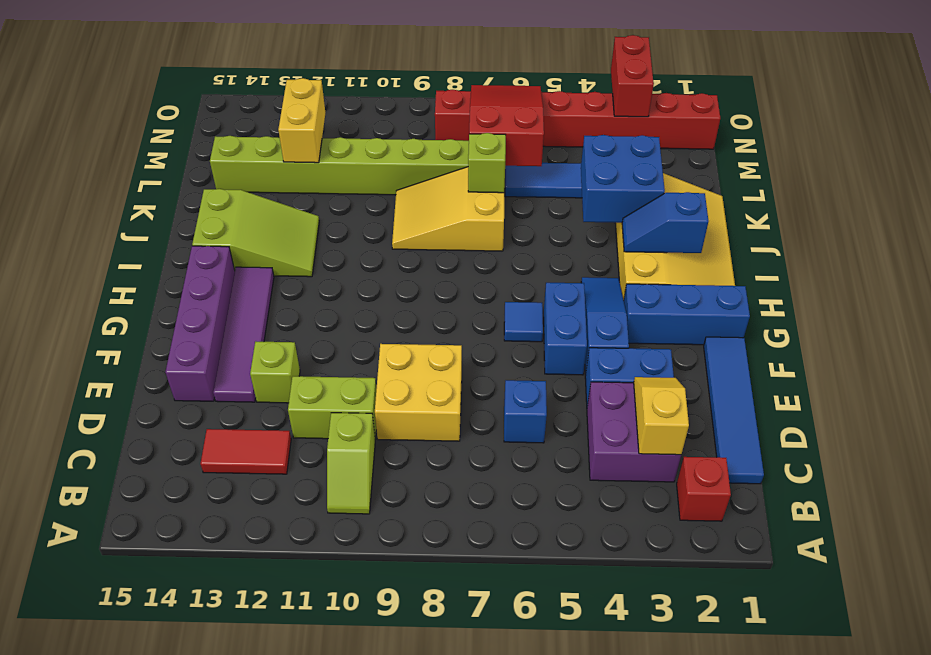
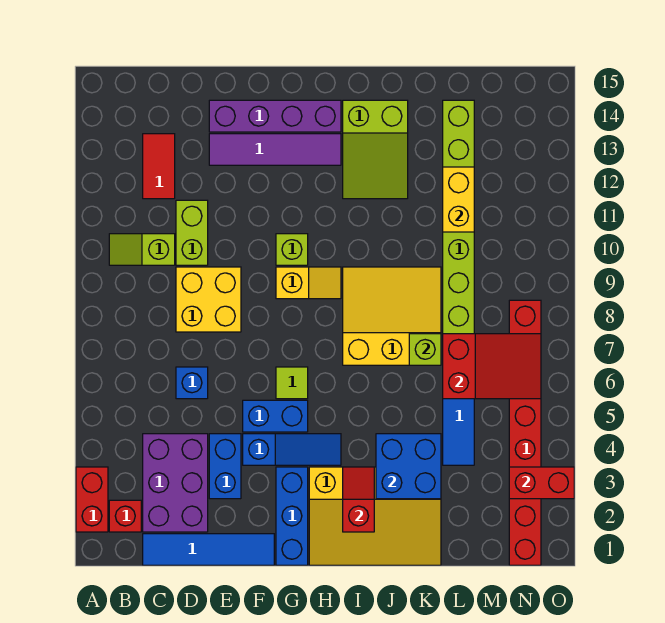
none -> red 1x2 brick [76,467,108,532]
purple 2x2 brick [587,382,681,482] -> purple 2x3 brick [143,434,208,532]
yellow 1x2 slope [634,377,689,455] -> yellow 1x2 slope moved to [276,267,341,299]
lime 1x1 brick [250,341,300,403] -> lime 1x1 brick moved to [276,234,308,265]
blue 1x1 tile [504,302,543,342] -> lime 1x1 tile [276,367,308,399]
blue 1x2 slope [622,192,708,253] -> red 1x2 slope [343,467,374,532]
yellow 2x3 slope [392,167,504,251] -> yellow 3x3 slope [343,267,441,365]
yellow 1x2 brick [278,78,325,163] -> yellow 1x2 brick turned to [443,167,474,232]

